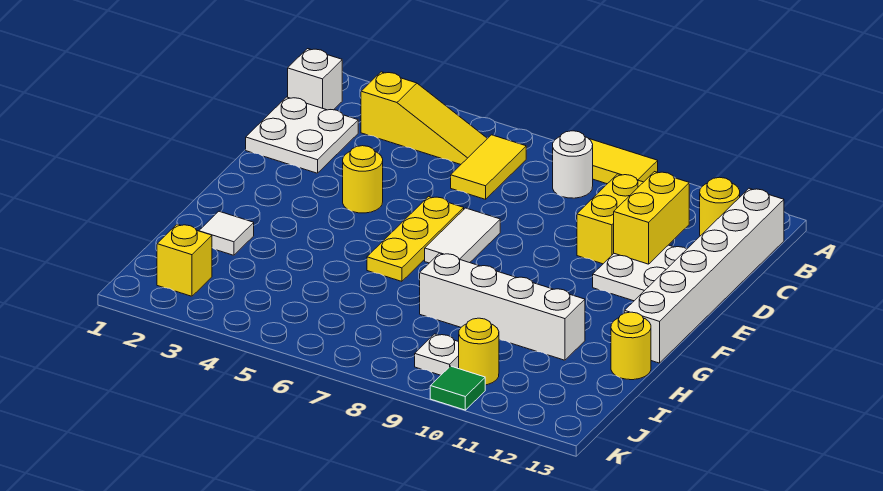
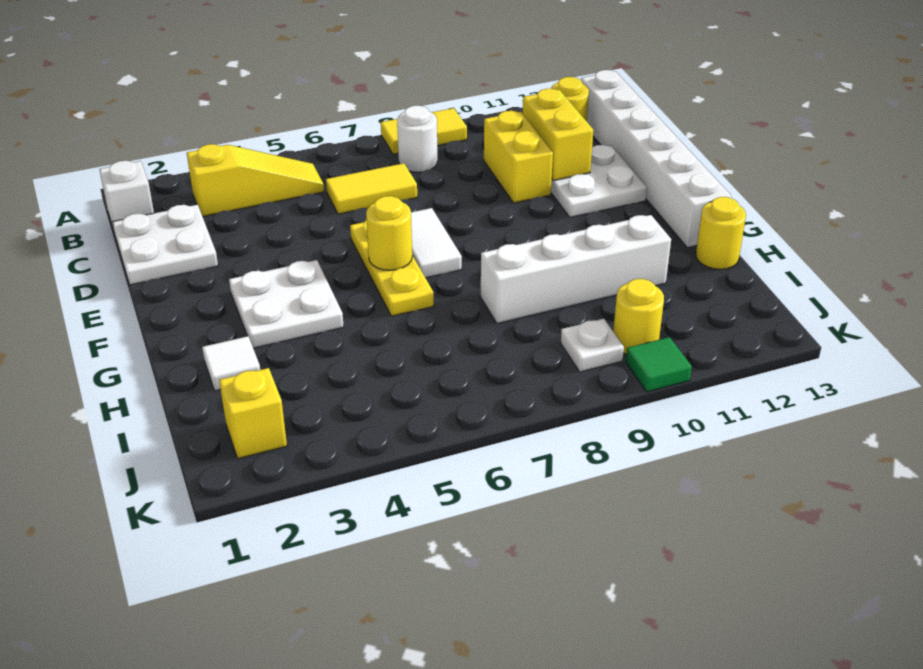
yellow 1x2 tile [451,135,526,199] -> yellow 1x2 tile turned to [326,163,417,214]
yellow 1x1 round brick [343,146,383,213] -> yellow 1x1 round brick moved to [366,196,412,270]
none -> white 2x2 plate [229,260,344,348]

